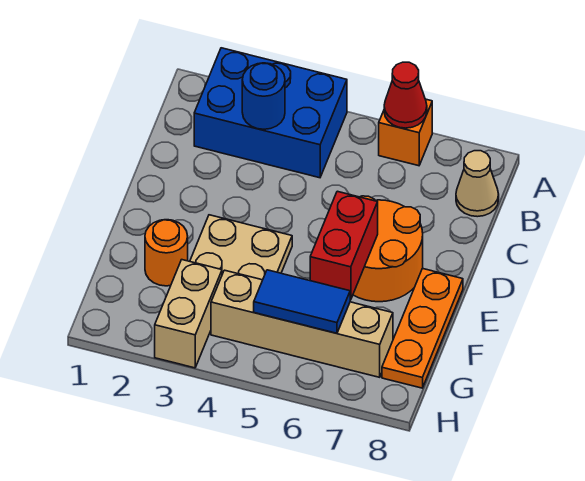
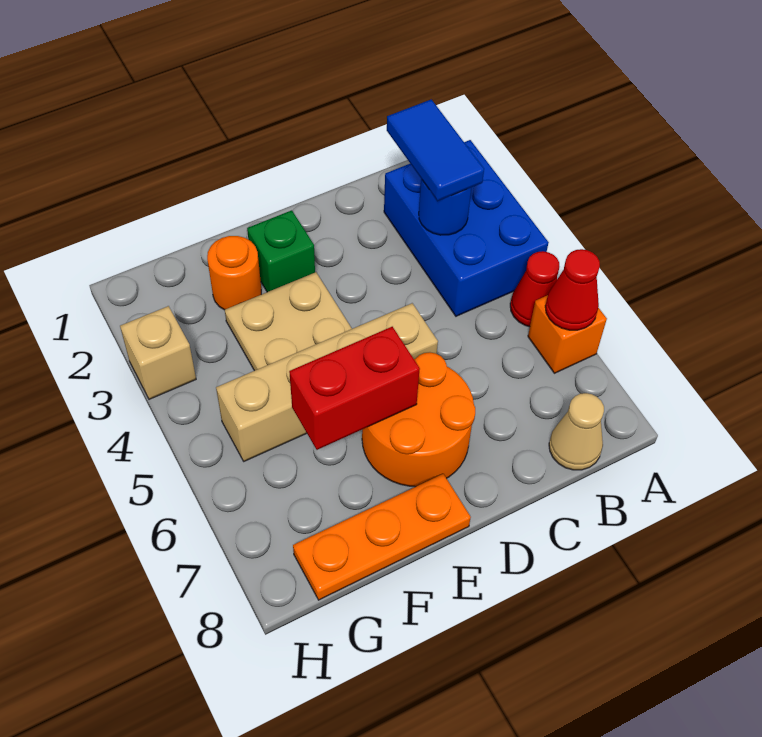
none -> red 1x1 cone [510,251,559,327]
none -> green 1x1 brick [247,210,315,292]
tan 1x2 brick [155,260,222,368] -> tan 1x1 brick [120,306,196,399]
tan 1x4 brick [211,270,393,377] -> tan 1x4 brick turned to [216,303,438,461]
blue 1x2 tile [254,270,350,333] -> blue 1x2 tile moved to [387,99,484,201]

